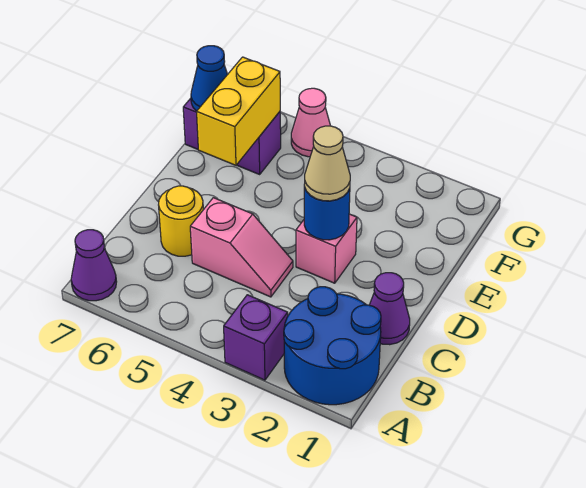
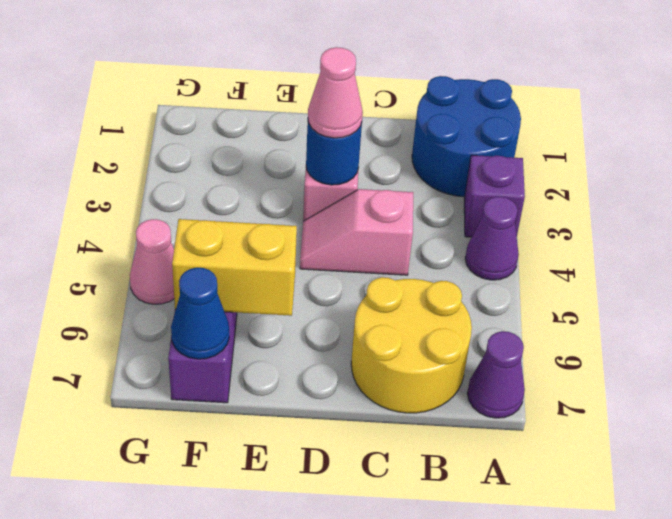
purple 1x1 cone [370,273,410,345] -> purple 1x1 cone moved to [465,196,519,280]
pink 1x2 slope [190,198,293,297] -> pink 1x2 slope turned to [300,189,413,275]
yellow 1x1 round brick [159,186,203,256] -> yellow 2x2 round brick [351,277,472,413]
tan 1x1 cone [304,126,350,201] -> pink 1x1 cone [308,47,363,138]

